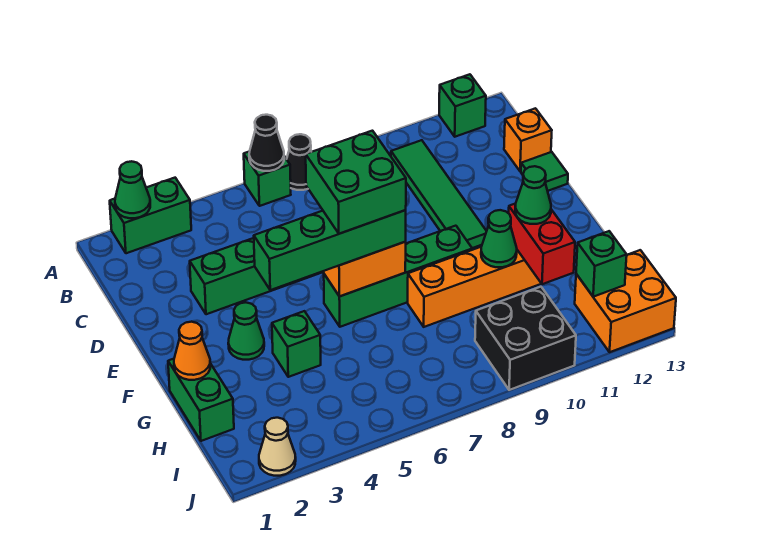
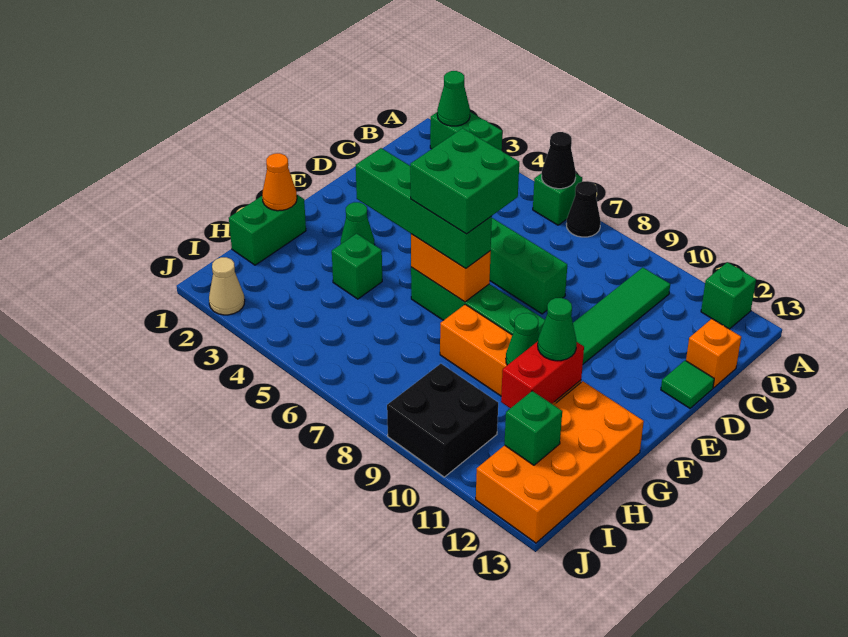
orange 2x2 brick [575,250,676,352] -> orange 2x4 brick [476,381,644,543]

